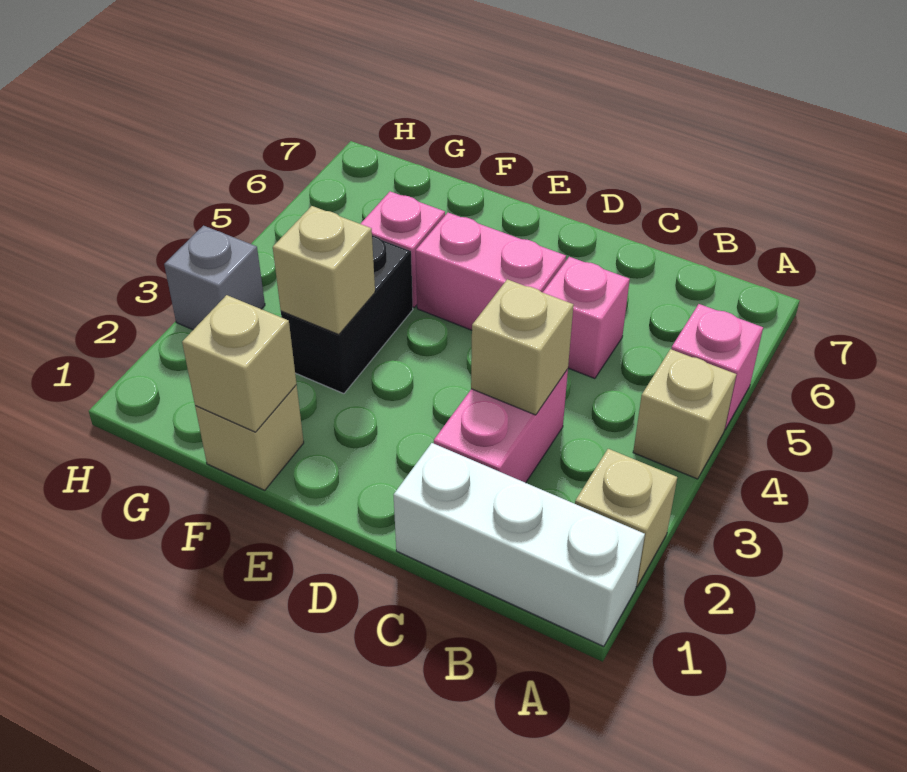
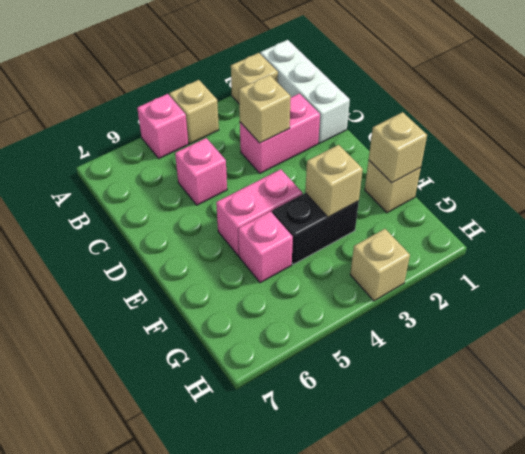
pink 1x2 brick [416,213,566,330] -> pink 1x2 brick turned to [216,169,303,256]
grey 1x1 brick [164,226,265,330] -> tan 1x1 brick [350,229,410,301]

